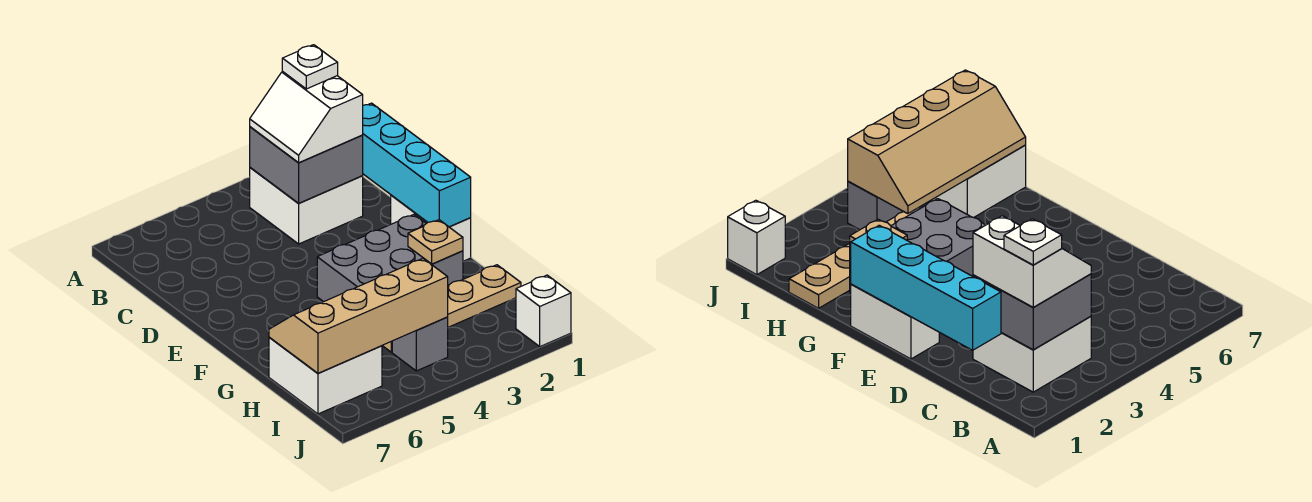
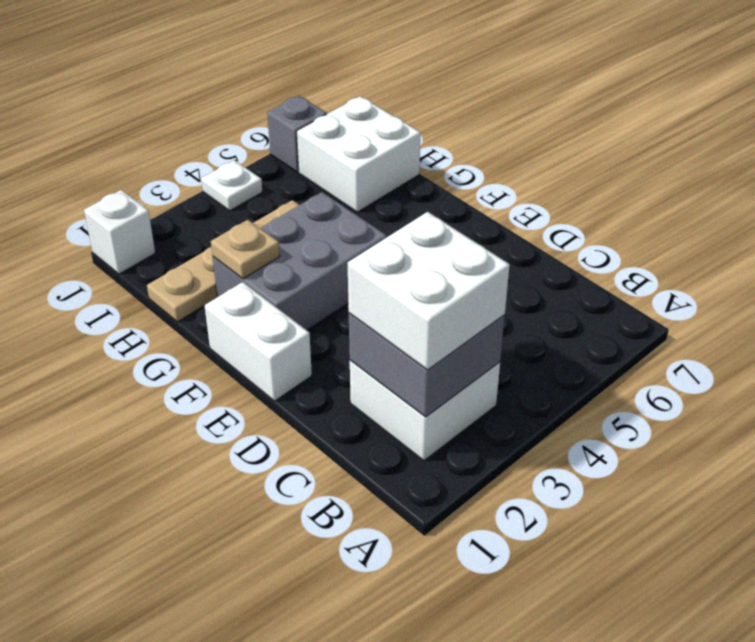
white 2x2 slope [250,72,363,163] -> white 2x2 brick [348,212,510,370]
white 1x1 plate [282,45,338,89] -> white 1x1 plate moved to [201,160,262,211]
cyan 1x4 brick [363,103,471,227] -> none
tan 2x4 slope [269,259,448,373] -> none
grey 1x1 brick [392,317,448,371] -> grey 1x1 brick moved to [267,95,327,172]

